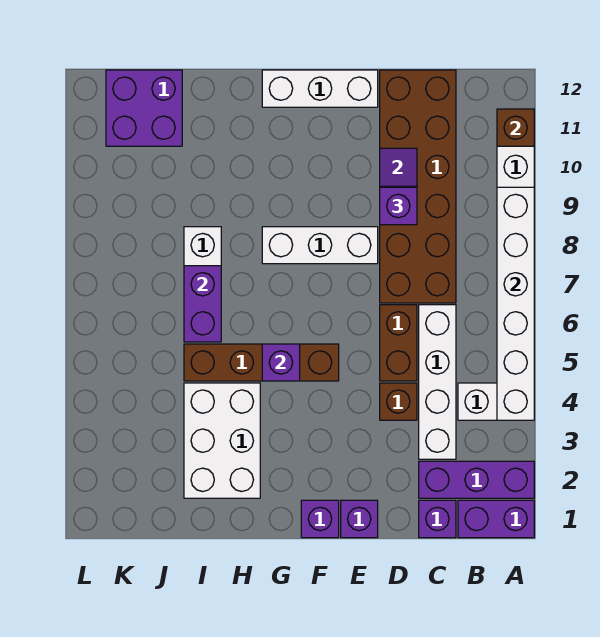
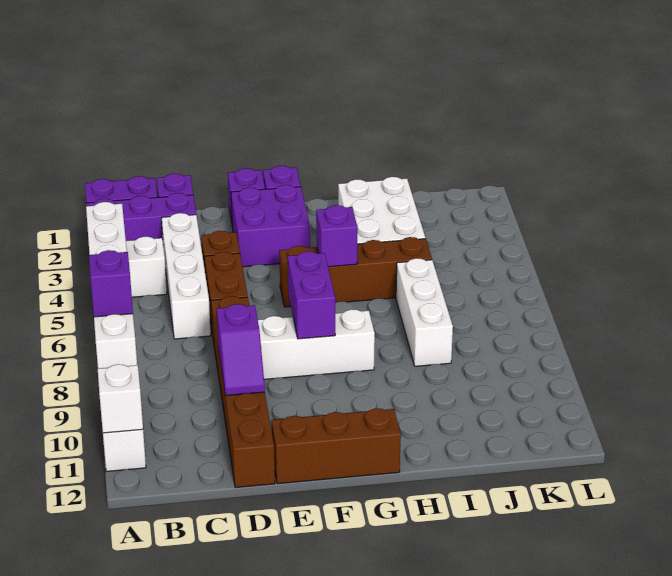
brown 1x1 brick [497,109,534,146] -> white 1x1 brick [98,364,143,433]
brown 2x6 brick [380,70,456,303] -> brown 1x6 brick [211,296,275,488]
purple 1x1 brick [380,187,417,225] -> purple 1x1 brick moved to [89,250,133,317]
white 1x3 brick [262,70,378,107] -> brown 1x3 brick [272,408,401,484]
purple 1x2 brick [184,266,221,342] -> purple 1x2 brick moved to [288,251,335,339]
purple 2x2 brick [106,70,182,146] -> purple 2x2 brick moved to [231,185,310,267]

